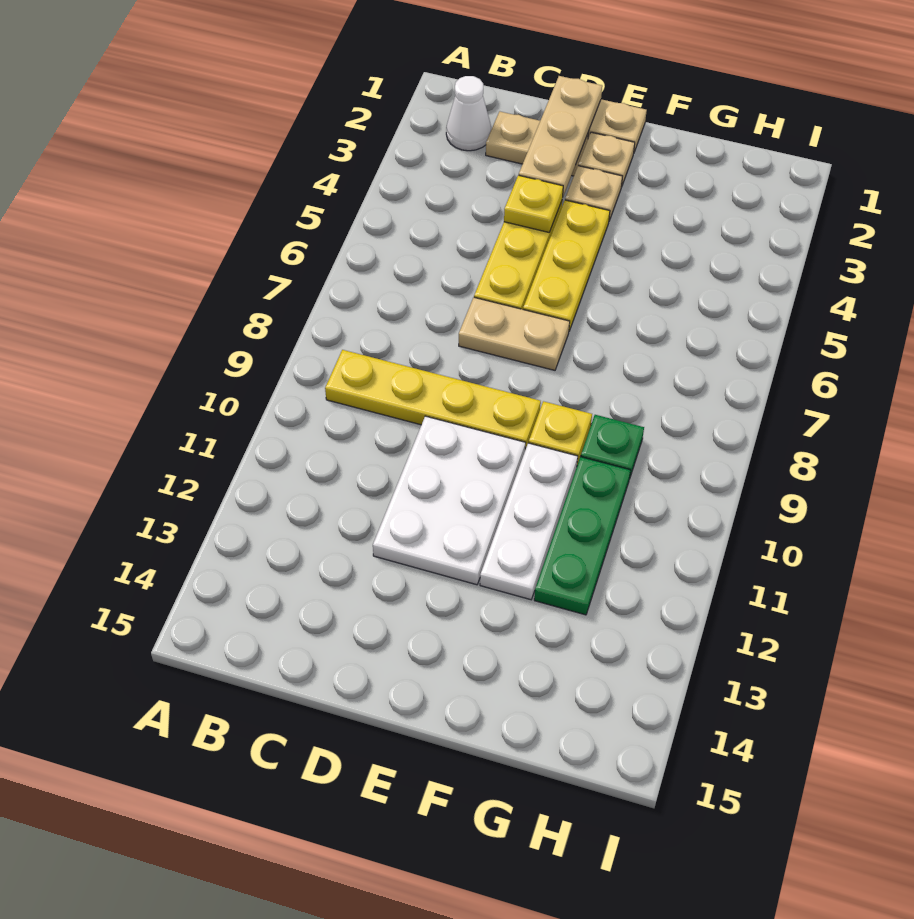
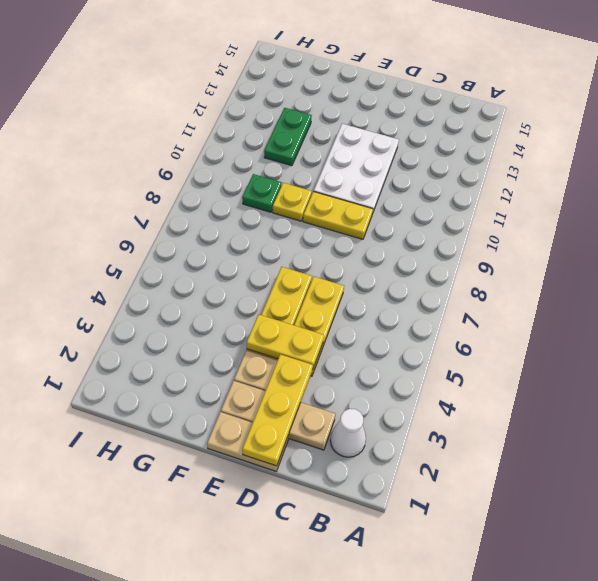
yellow 1x4 plate [325,350,541,450] -> yellow 1x2 plate [303,191,373,239]
tan 1x3 plate [519,76,602,196] -> yellow 1x3 plate [242,354,313,466]
yellow 1x1 plate [504,175,563,232] -> yellow 1x2 plate [247,314,324,370]
tan 1x2 plate [459,297,570,370] -> none
white 1x3 plate [480,443,578,600] -> none
green 1x3 plate [534,457,630,615] -> green 1x2 plate [264,108,312,166]

